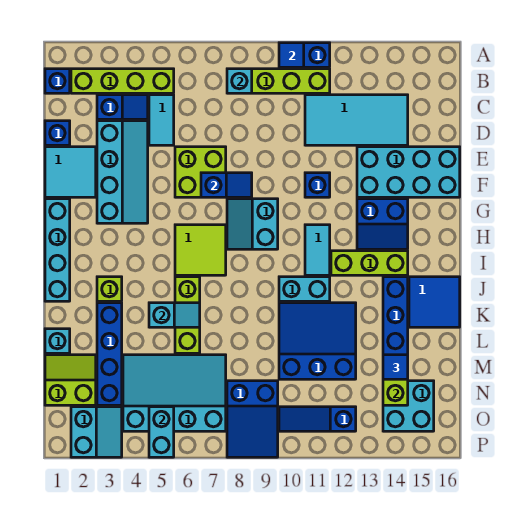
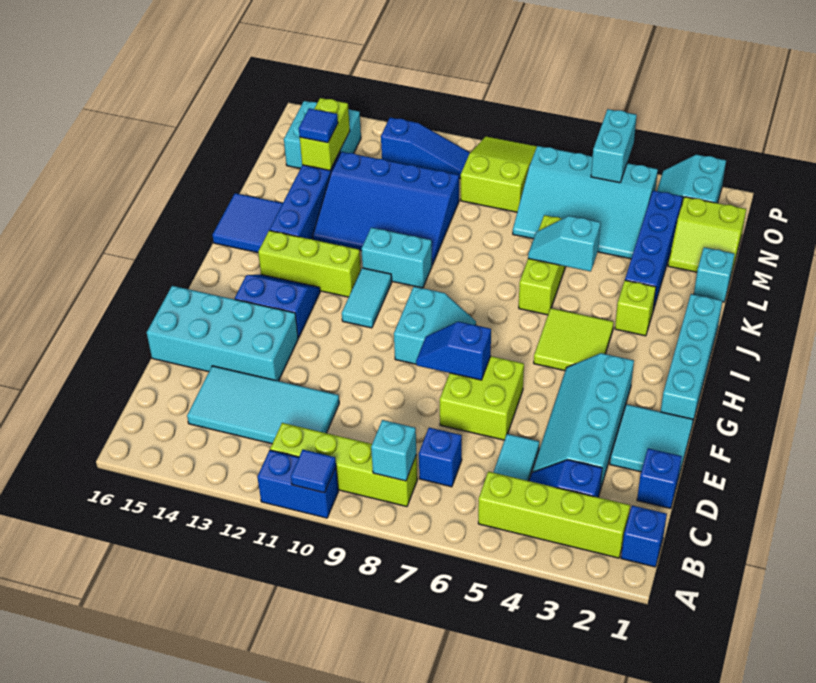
blue 1x1 brick [305,173,330,197] -> blue 1x1 brick moved to [419,428,462,487]
lime 2x2 tile [175,225,226,275] -> lime 2x2 tile moved to [534,308,614,371]
blue 3x3 slope [279,303,356,379] -> blue 3x4 slope [313,152,459,265]
blue 2x3 slope [227,381,278,457] -> lime 2x3 slope [461,137,537,212]

